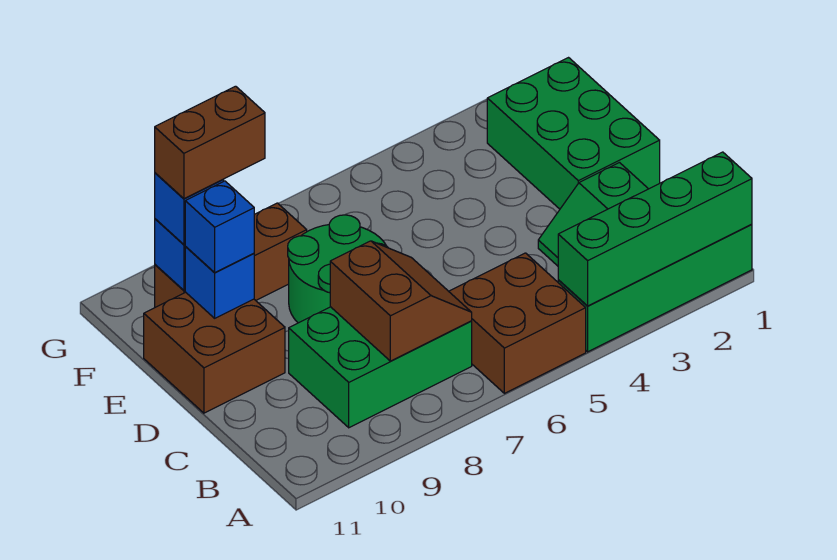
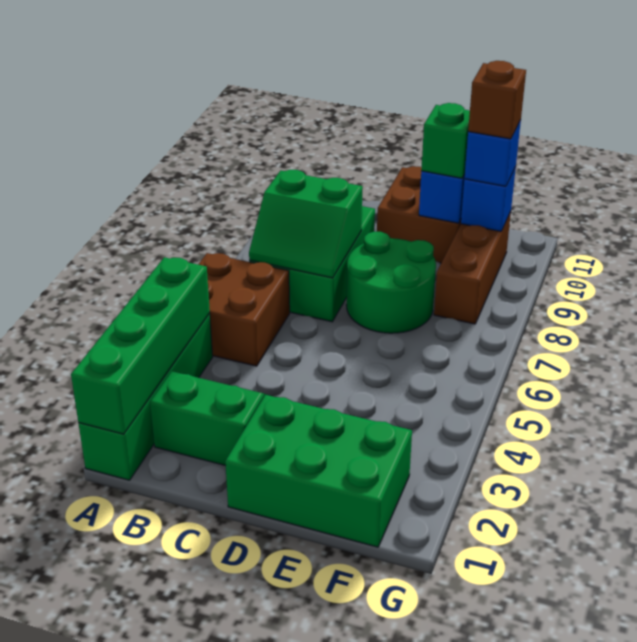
brown 2x2 slope [330,241,472,361] -> green 2x2 slope [249,170,363,278]
blue 1x1 brick [185,181,254,273] -> green 1x1 brick [421,103,470,178]
brown 1x2 brick [155,86,265,199] -> brown 1x1 brick [468,61,526,139]

